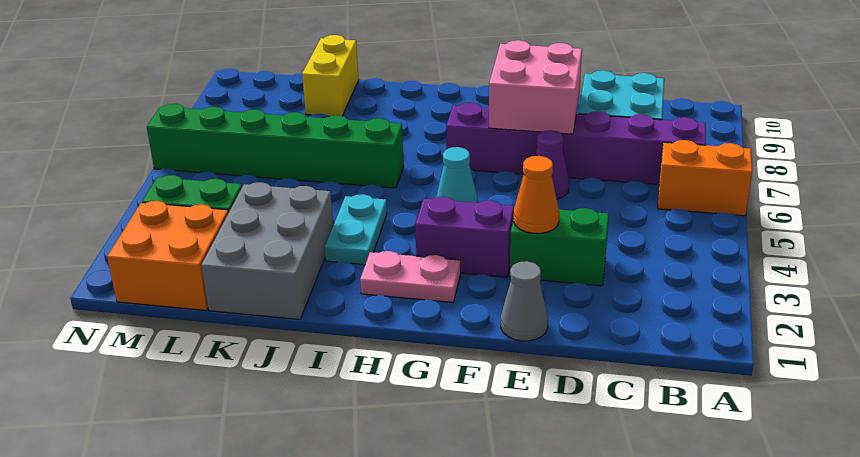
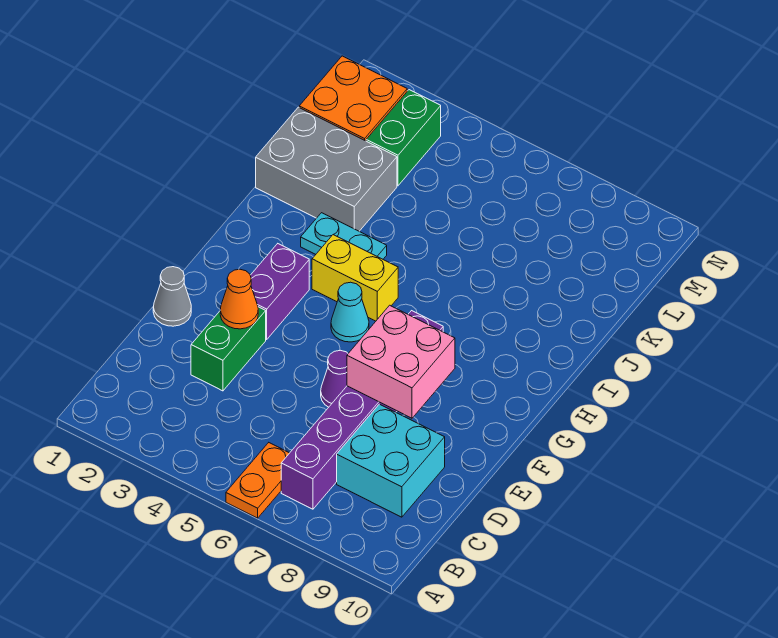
orange 1x2 brick [658,140,752,216] -> orange 1x2 plate [226,443,289,518]
pink 1x2 plate [360,251,461,302] -> none
green 1x6 brick [147,104,404,188] -> none
yellow 1x2 brick [302,35,359,116] -> yellow 1x2 brick moved to [312,235,398,321]

